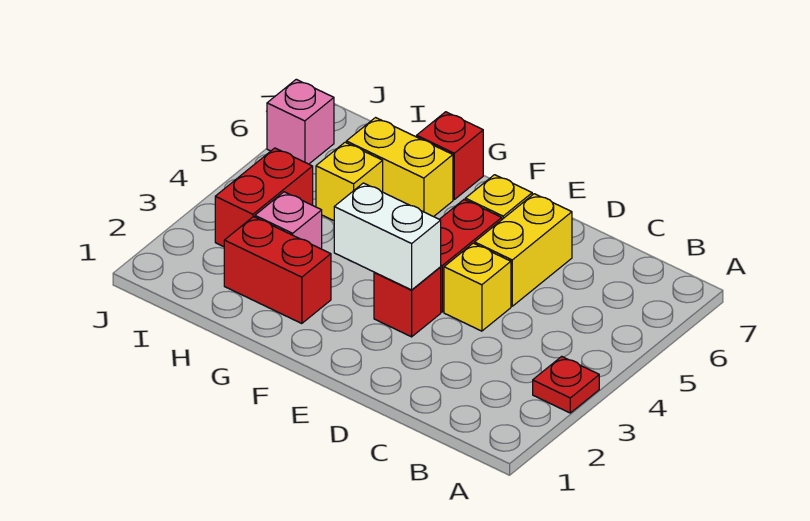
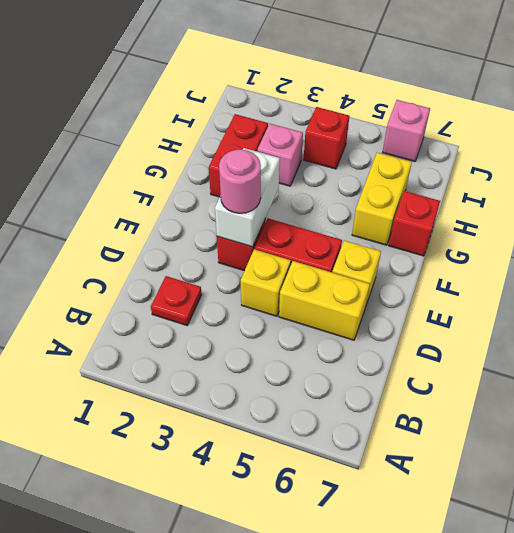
red 1x1 plate [533,356,599,413] -> red 1x1 plate moved to [151,276,202,325]
none -> pink 1x1 round brick [219,150,261,213]
yellow 1x1 brick [316,142,383,221] -> none
red 1x2 brick [215,148,313,247] -> red 1x1 brick [304,107,349,169]

